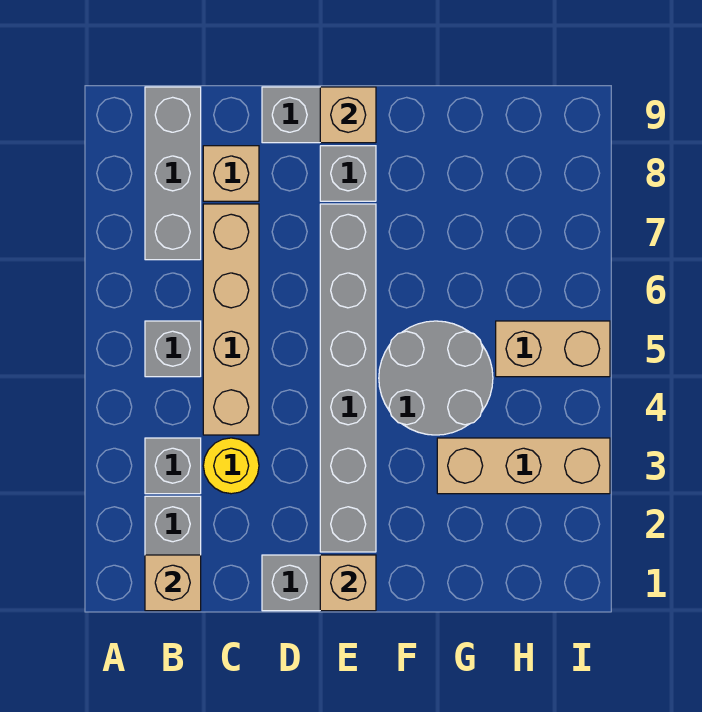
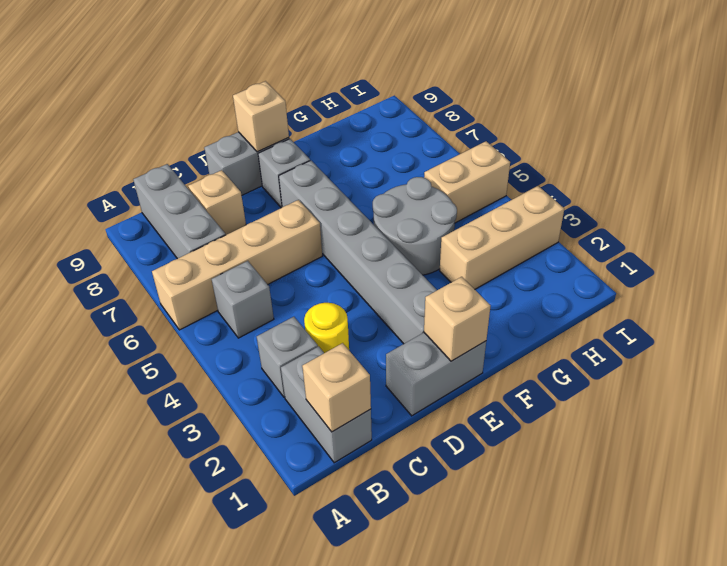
tan 1x4 brick [203,204,259,435] -> tan 1x4 brick turned to [152,200,322,330]

